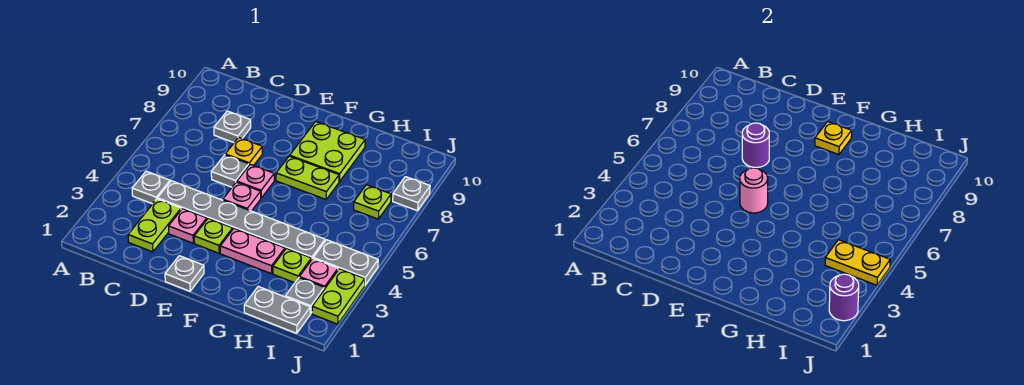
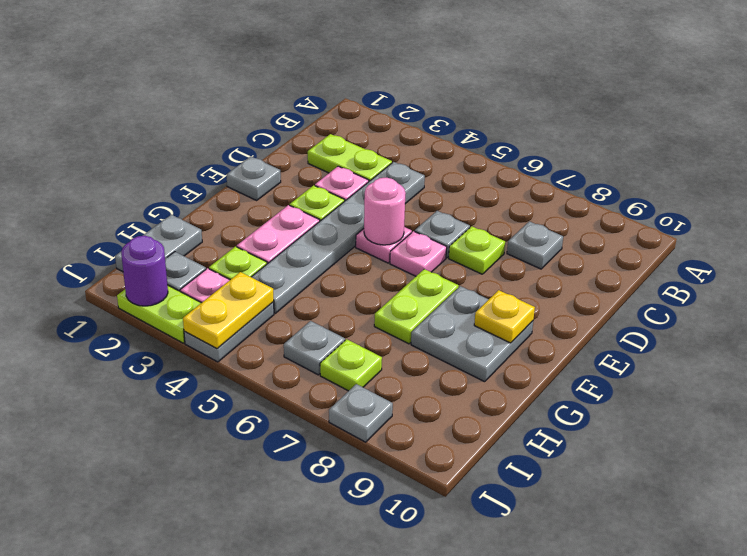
grey 1x1 plate [132,171,170,204] -> grey 1x1 plate moved to [284,321,345,375]
yellow 1x1 plate [225,137,262,166] -> lime 1x1 plate [449,226,505,274]
purple 1x1 round brick [742,123,769,168] -> none
lime 2x2 plate [290,122,365,182] -> grey 2x2 plate [411,286,533,382]

